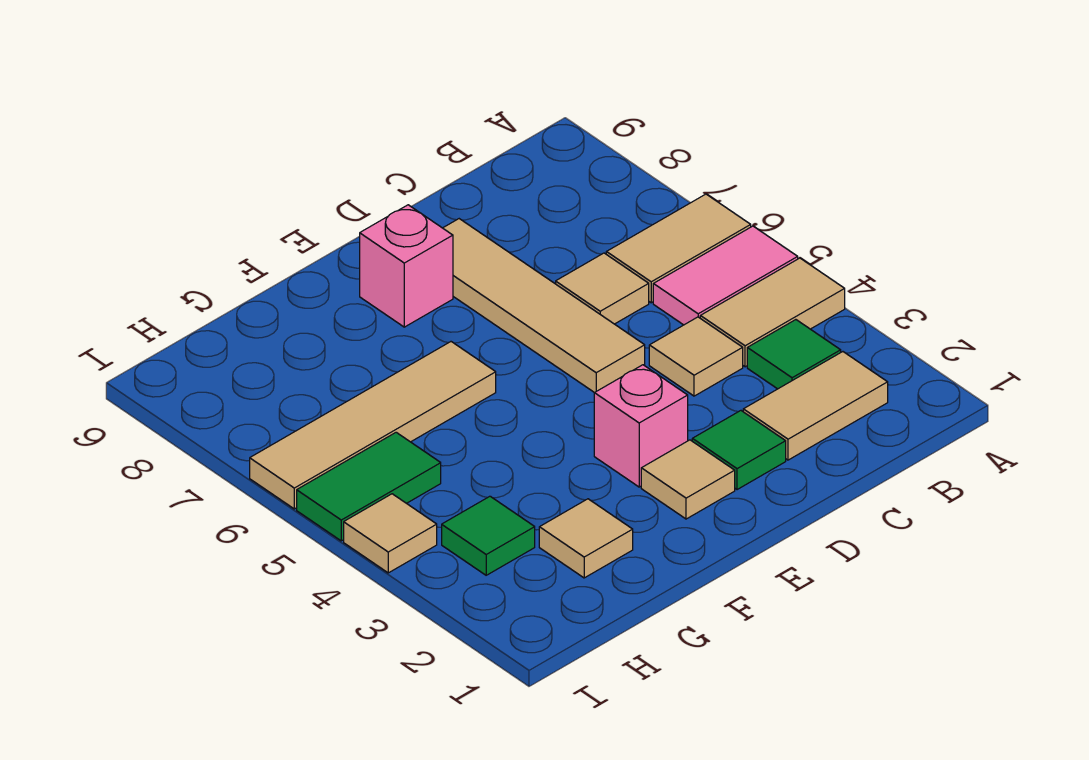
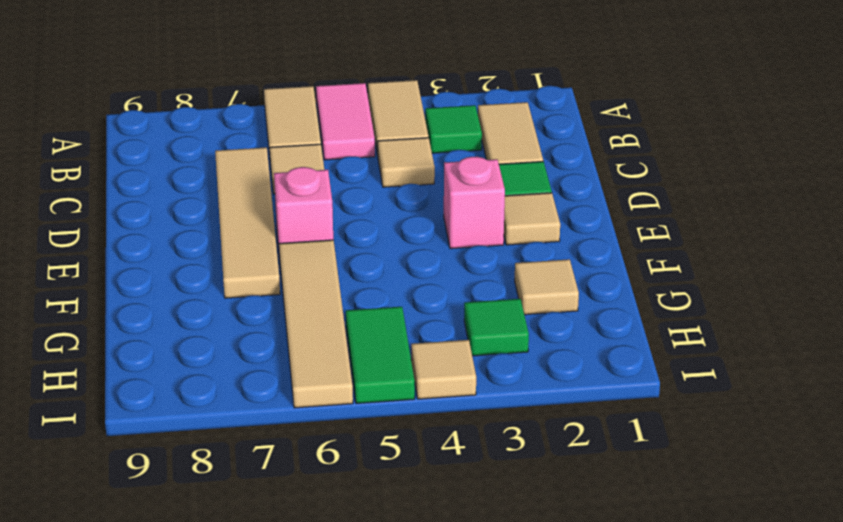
tan 1x4 tile [443,219,645,393] -> tan 1x4 tile turned to [215,147,280,298]
pink 1x1 brick [360,205,453,327] -> pink 1x1 brick moved to [274,167,333,258]

